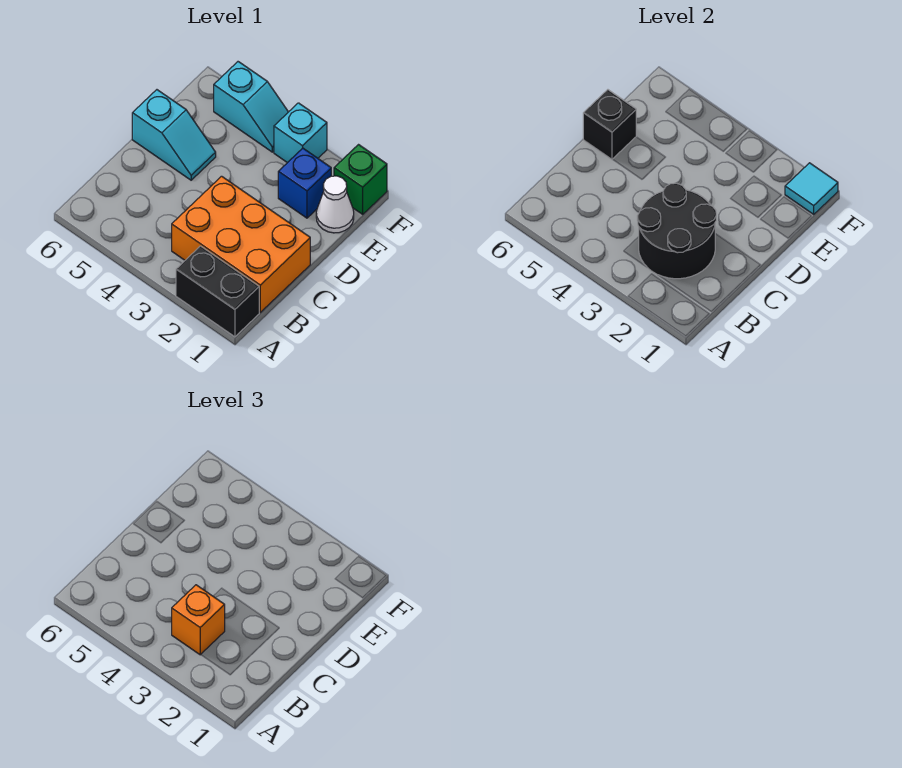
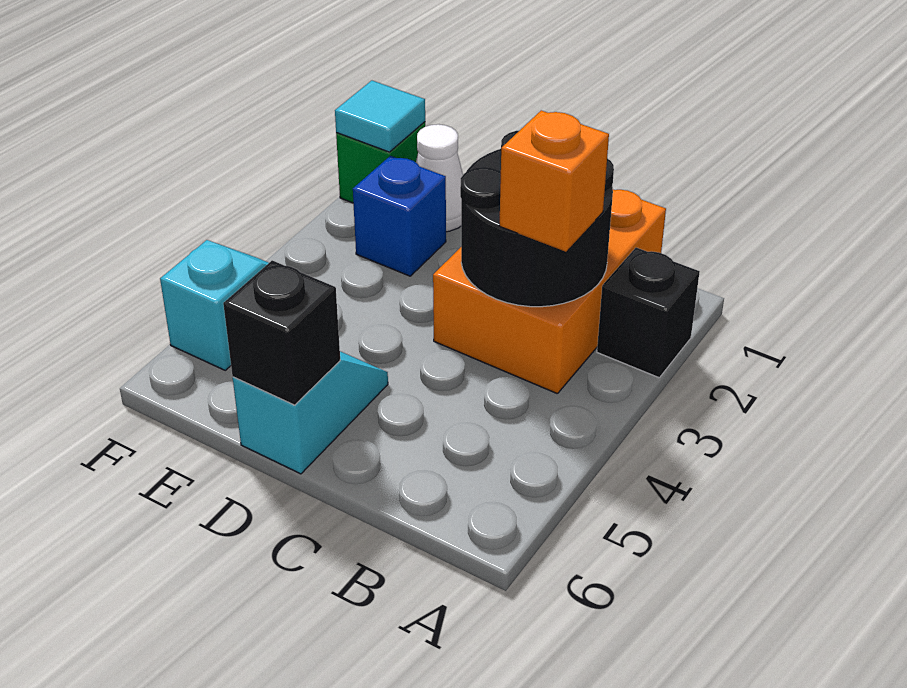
black 1x2 brick [176,246,259,337] -> black 1x1 brick [597,248,700,378]
cyan 1x1 brick [274,103,327,163] -> none

